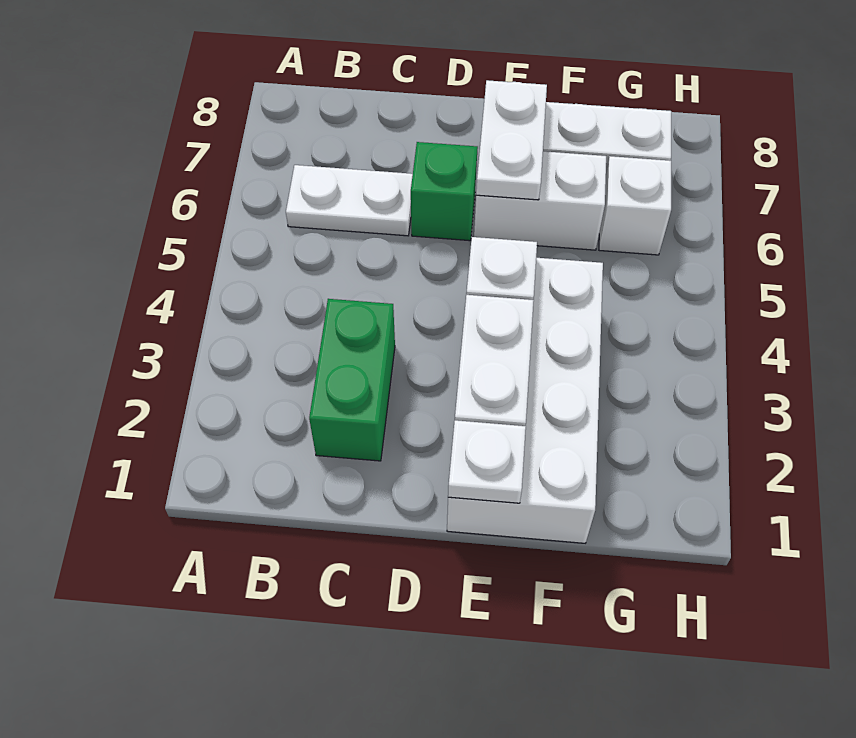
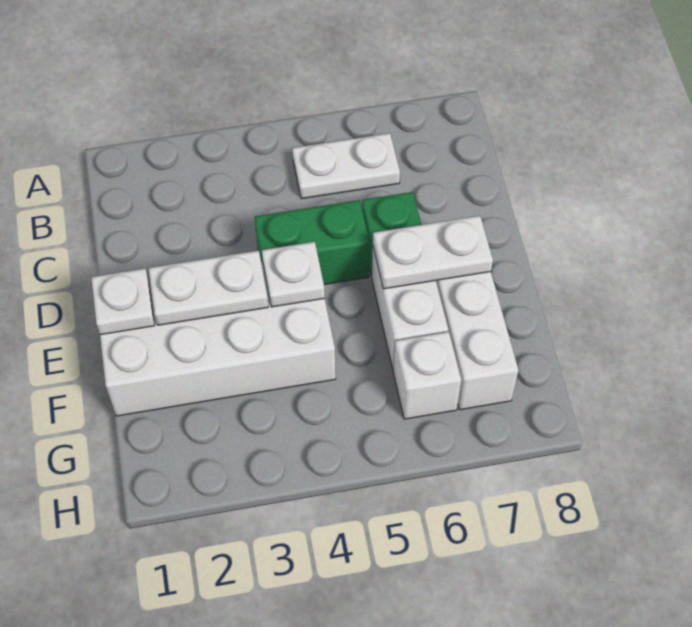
white 1x2 plate [286,165,413,236] -> white 1x2 plate turned to [292,133,400,199]
green 1x2 brick [309,299,395,461] -> green 1x2 brick moved to [255,200,370,285]

